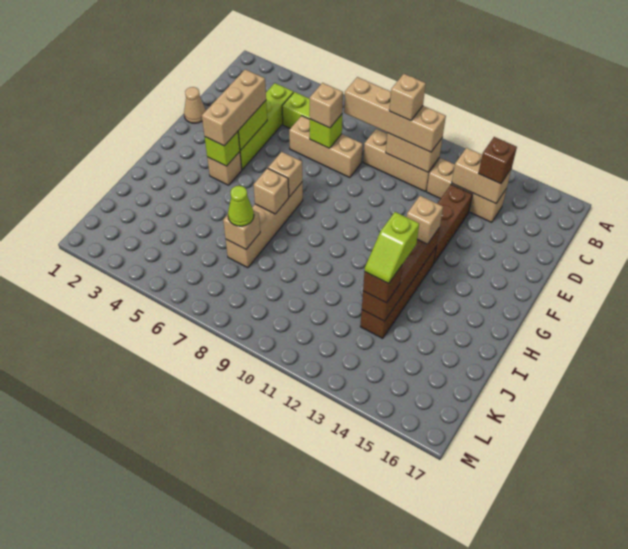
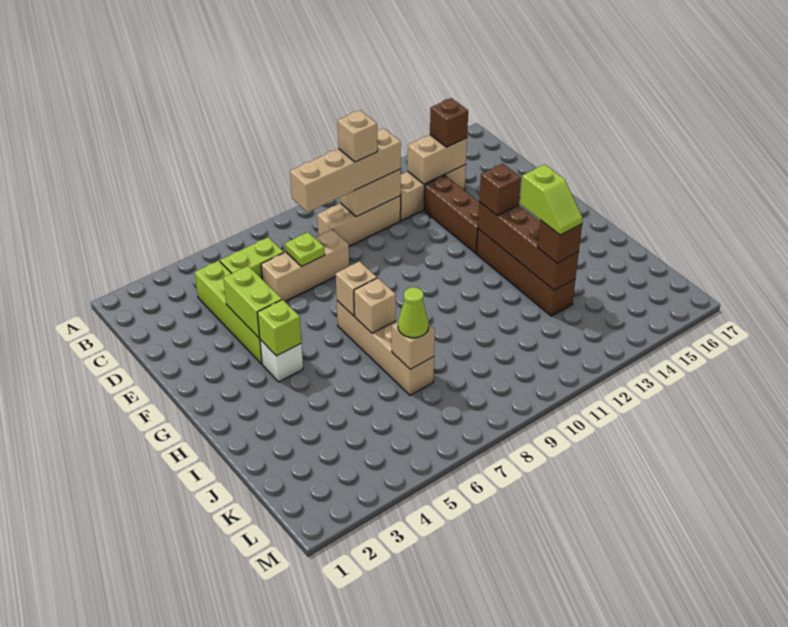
lime 1x1 brick [310,114,342,148] -> lime 1x1 plate [285,232,325,266]
tan 1x1 brick [310,83,343,128] -> none
tan 1x1 cone [184,87,206,123] -> none
tan 1x3 brick [202,69,266,146] -> none
tan 1x1 brick [207,152,242,185] -> white 1x1 brick [260,340,303,382]
tan 1x1 brick [407,196,443,244] -> brown 1x1 brick [479,164,521,216]

